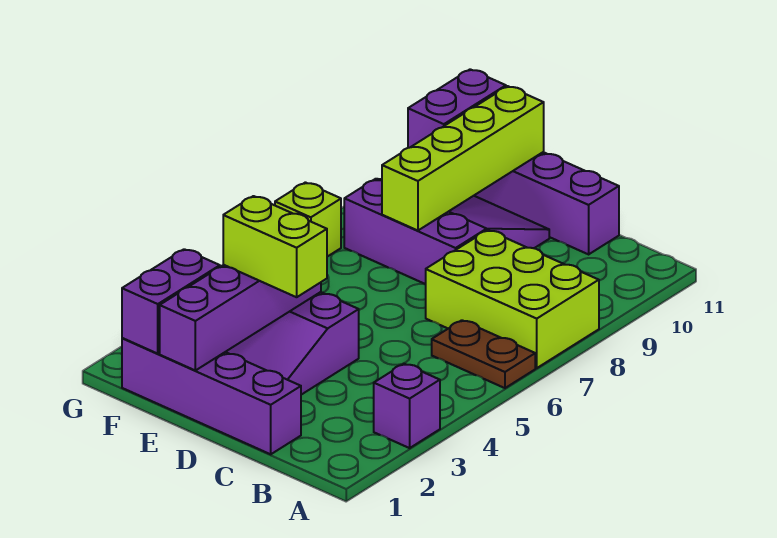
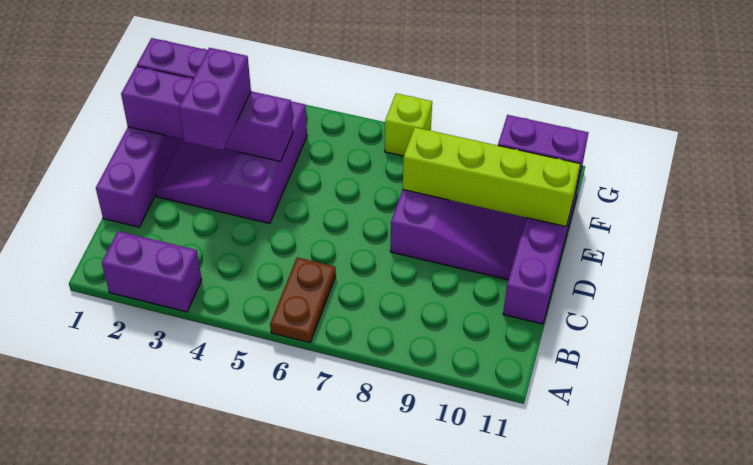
purple 1x1 brick [374,364,440,448] -> purple 1x2 brick [102,231,202,312]
lime 2x3 brick [426,230,599,368] -> none
lime 1x2 brick [223,196,327,297] -> purple 1x2 brick [179,48,251,150]

